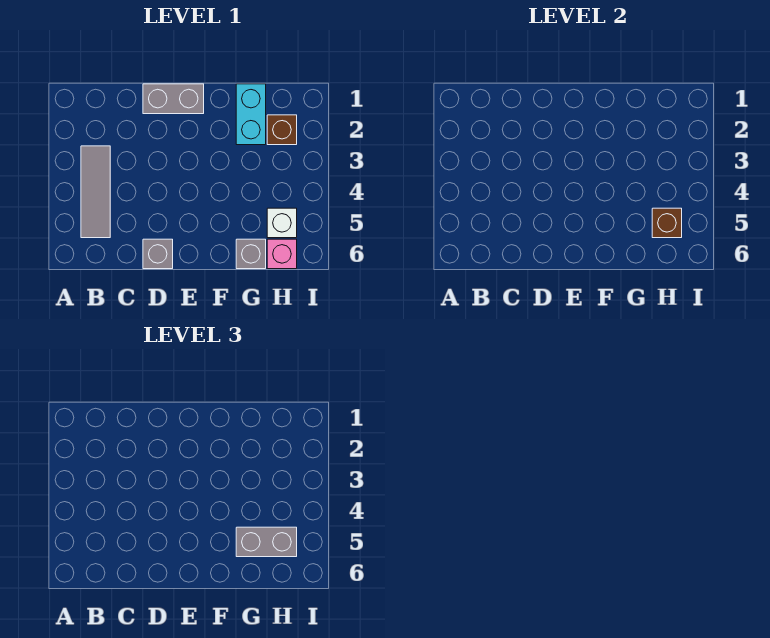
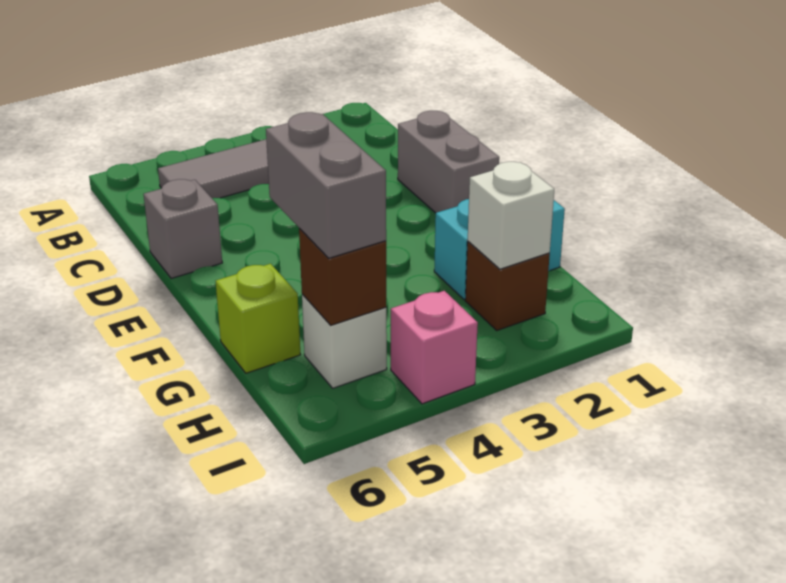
grey 1x1 brick [236,239,266,269] -> lime 1x1 brick [216,264,300,373]
none -> white 1x1 brick [468,162,554,269]
pink 1x1 brick [267,239,297,269] -> pink 1x1 brick moved to [391,291,478,404]

